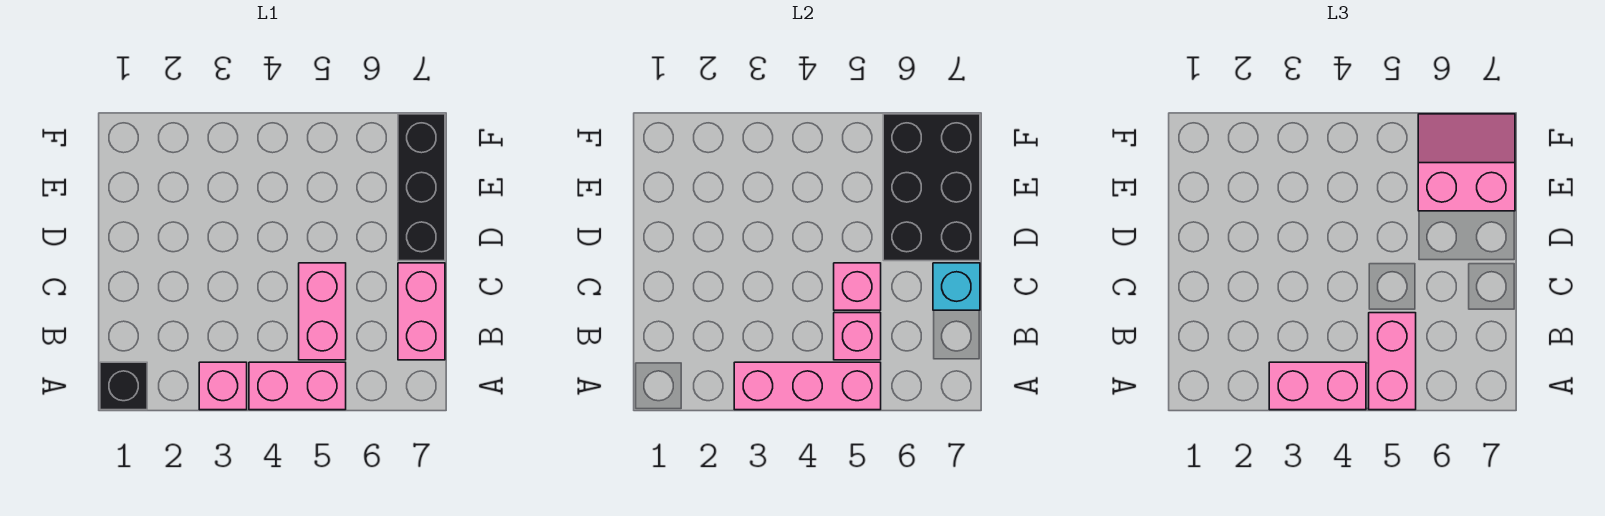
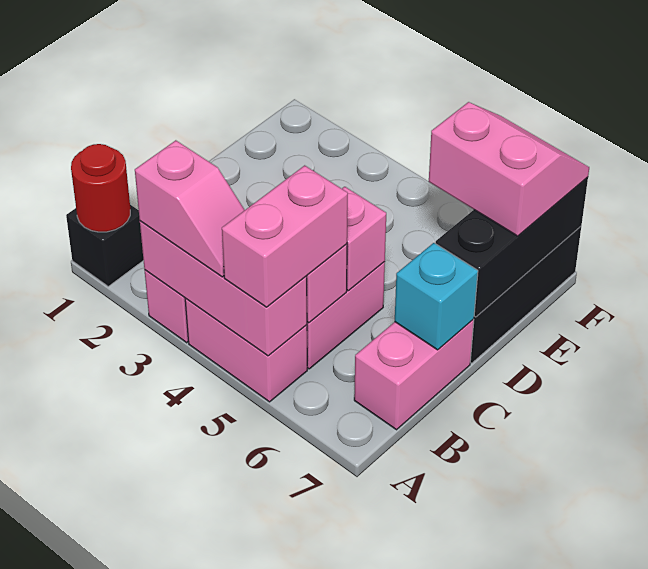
none -> red 1x1 round brick [71,144,130,232]
pink 1x2 brick [1269,362,1366,410] -> pink 1x2 slope [135,140,245,277]
black 2x3 brick [883,114,980,261] -> black 1x3 brick [435,177,588,317]

